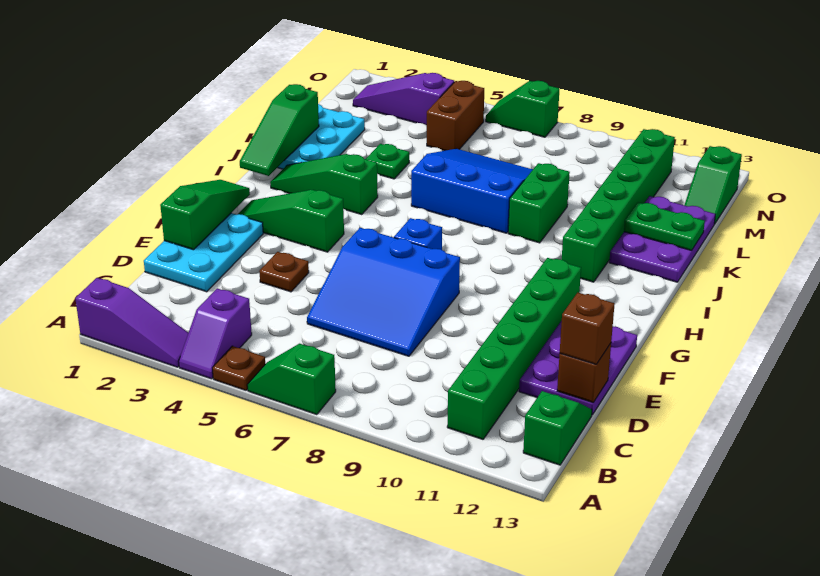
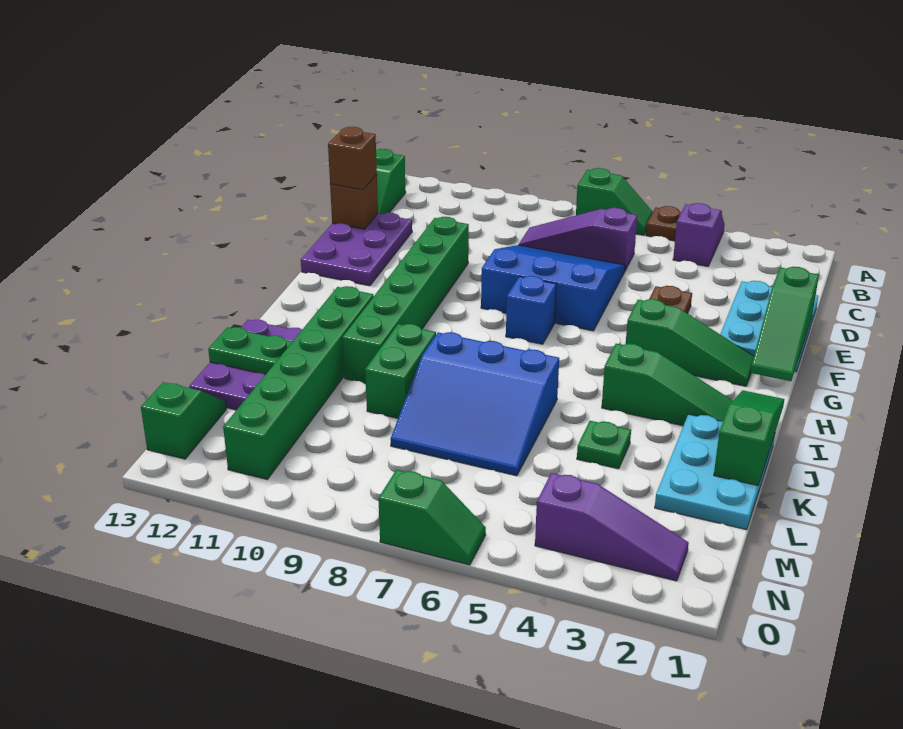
purple 1x3 slope [75,278,188,367] -> purple 1x3 slope moved to [519,208,637,271]
green 1x6 brick [447,258,581,439] -> green 1x6 brick moved to [342,217,469,383]
brown 1x2 brick [427,81,484,151] -> none

